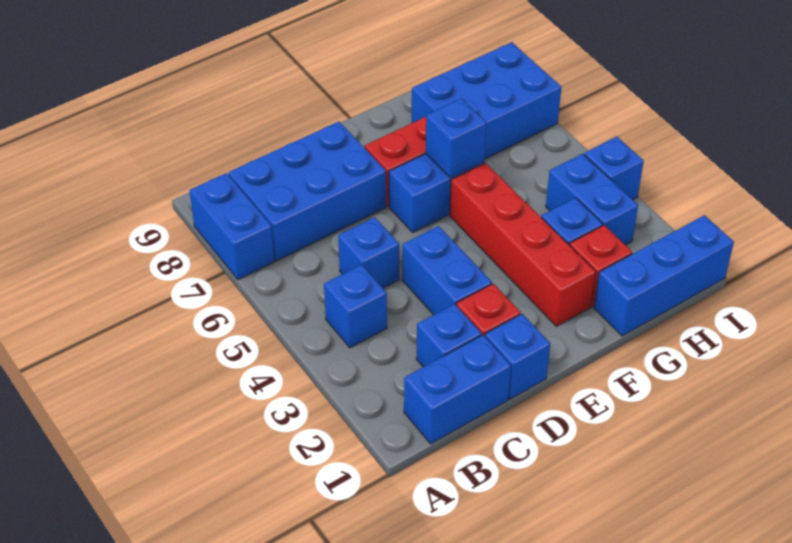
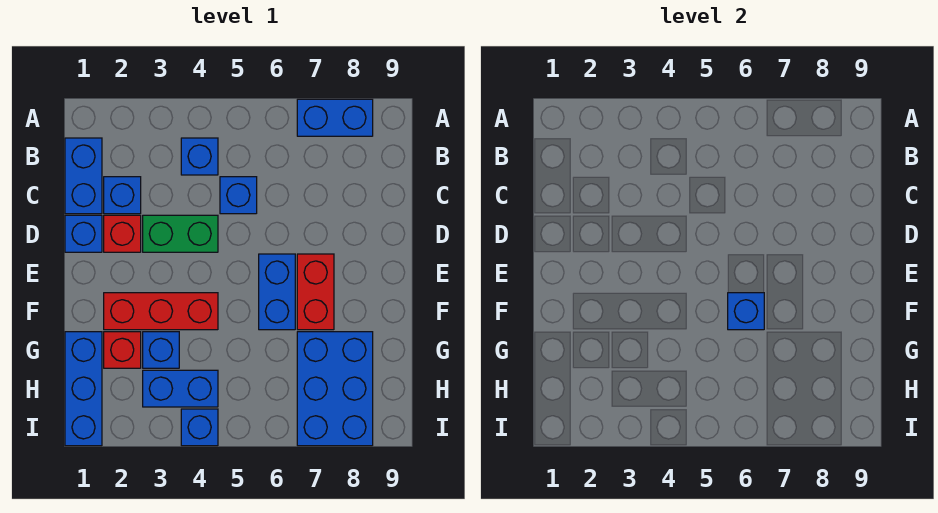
blue 2x3 brick [228,122,386,261] -> none
blue 1x2 brick [402,226,492,315] -> green 1x2 brick [143,215,218,252]
red 1x4 brick [450,163,596,326] -> red 1x3 brick [104,293,218,330]

